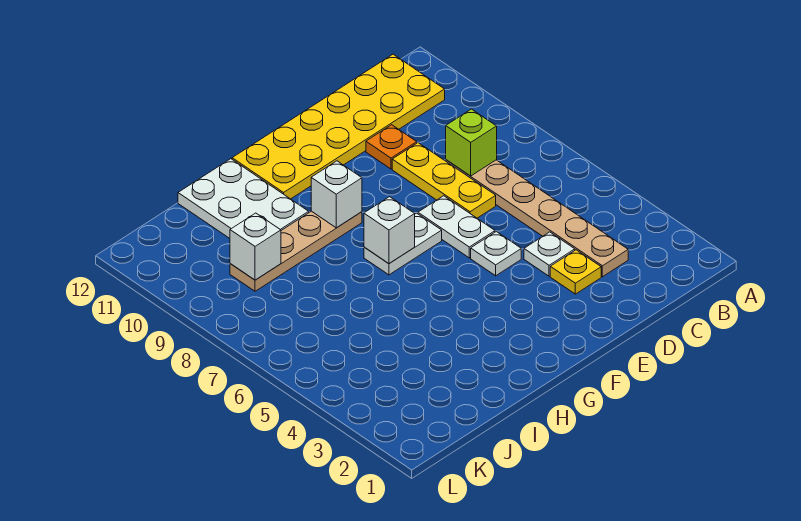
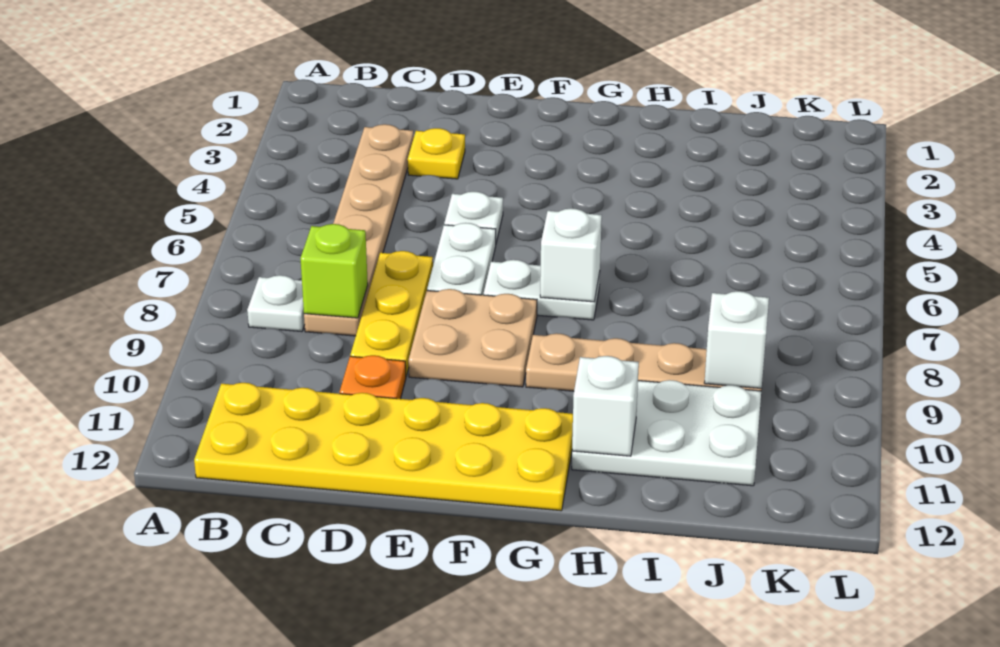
white 1x1 plate [524,232,575,276] -> white 1x1 plate moved to [247,275,305,332]
none -> tan 2x2 plate [409,289,537,387]
white 1x1 brick [311,161,362,228] -> white 1x1 brick moved to [572,356,639,456]
white 2x3 plate [178,159,309,238] -> white 2x3 plate turned to [572,380,761,486]

